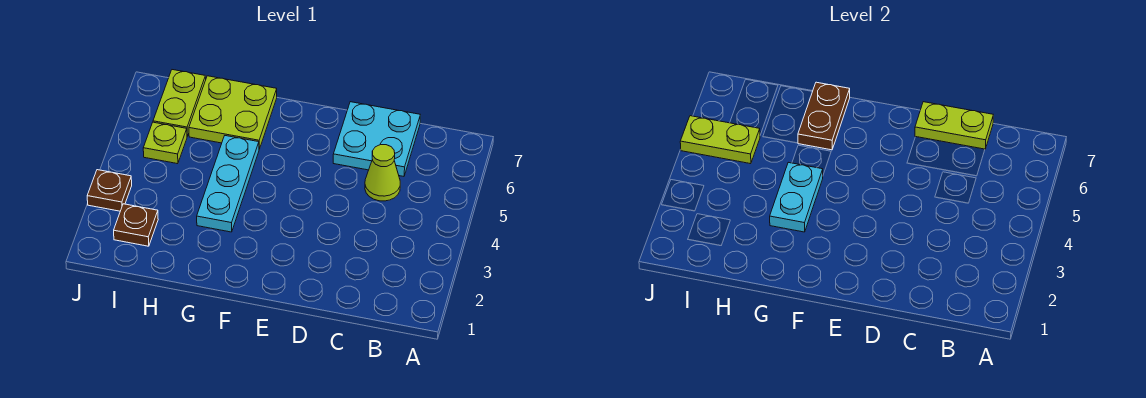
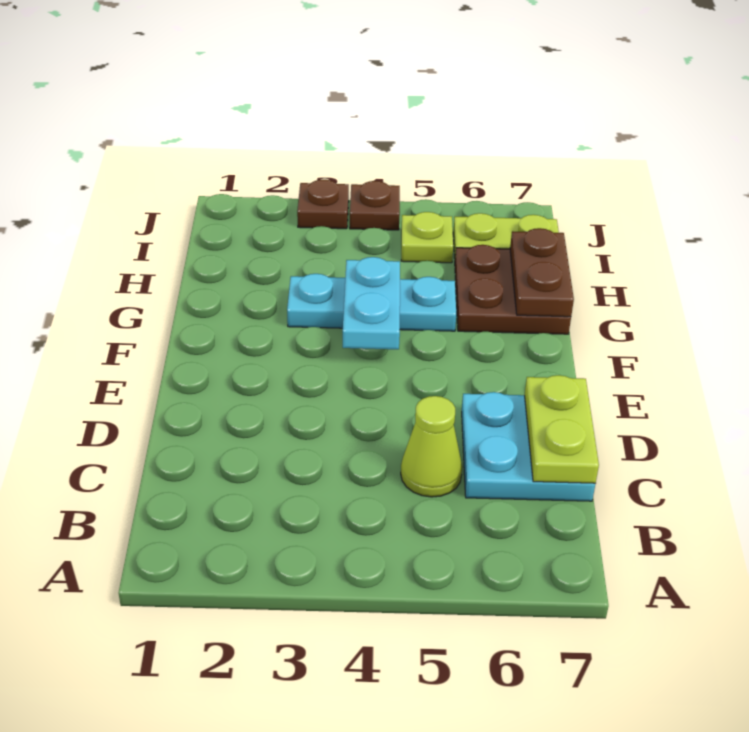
cyan 1x2 plate [770,162,823,232] -> cyan 1x2 plate turned to [343,257,400,349]
lime 2x2 plate [189,76,277,149] -> brown 2x2 plate [455,245,571,334]
brown 1x2 plate [798,82,850,150] -> brown 1x2 plate turned to [510,228,574,317]
brown 1x1 plate [114,204,158,246] -> brown 1x1 plate moved to [350,181,400,230]
lime 1x2 plate [680,116,760,164] -> none

